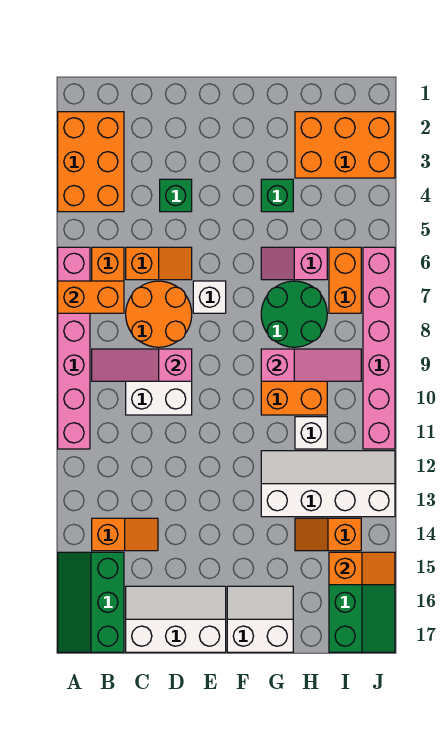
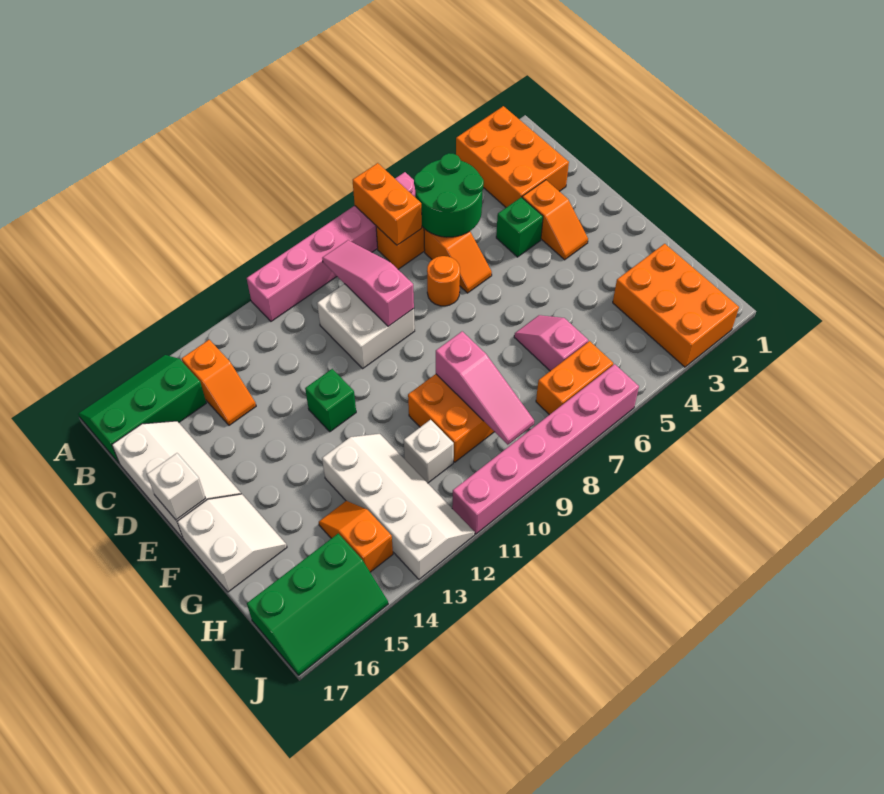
orange 2x3 brick [58,112,124,212] -> orange 2x3 brick turned to [456,106,569,207]
orange 2x2 round brick [126,281,192,347] -> orange 1x1 round brick [427,256,460,306]
white 1x1 brick [193,281,226,313] -> white 1x1 brick moved to [147,453,206,520]
green 1x1 brick [261,179,293,212] -> green 1x1 brick moved to [305,369,356,432]
green 2x2 round brick [261,281,327,347] -> green 2x2 round brick moved to [414,153,484,237]
orange 1x2 slope [329,552,395,585] -> orange 1x2 slope moved to [522,180,588,260]

